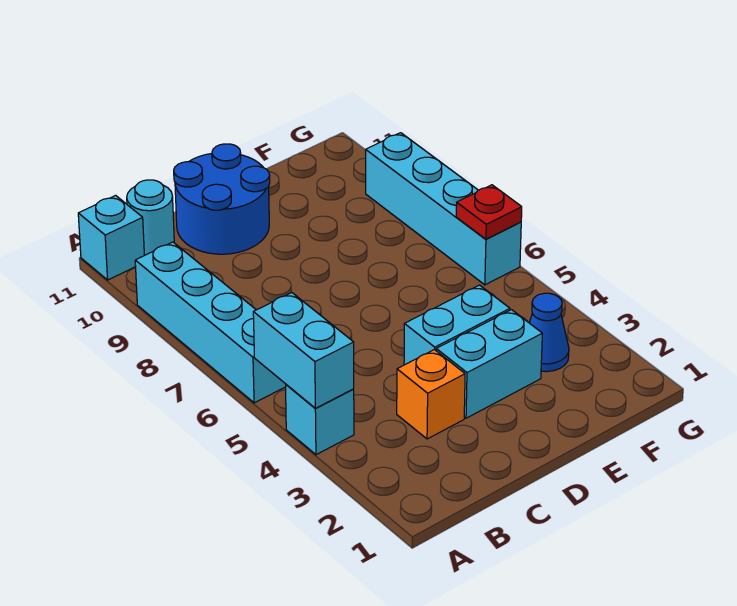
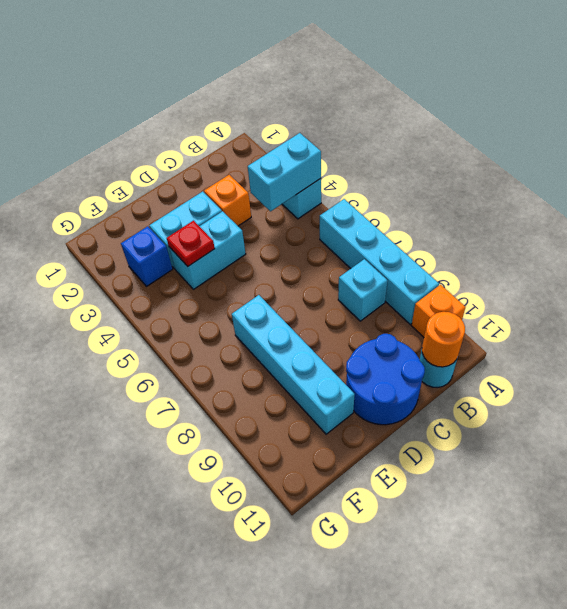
cyan 1x2 brick [253,292,354,408] -> cyan 1x2 brick turned to [248,133,321,211]
none -> orange 1x1 brick [411,285,465,337]
cyan 1x1 brick [78,195,144,280] -> cyan 1x1 brick moved to [338,259,387,321]
none -> orange 1x1 round brick [422,312,465,367]
blue 1x1 cone [529,293,569,372] -> blue 1x1 brick [121,226,173,286]
cyan 1x4 brick [366,133,521,285] -> cyan 1x4 brick moved to [232,295,355,434]
red 1x1 plate [456,185,522,239] -> red 1x1 plate moved to [167,221,215,266]

